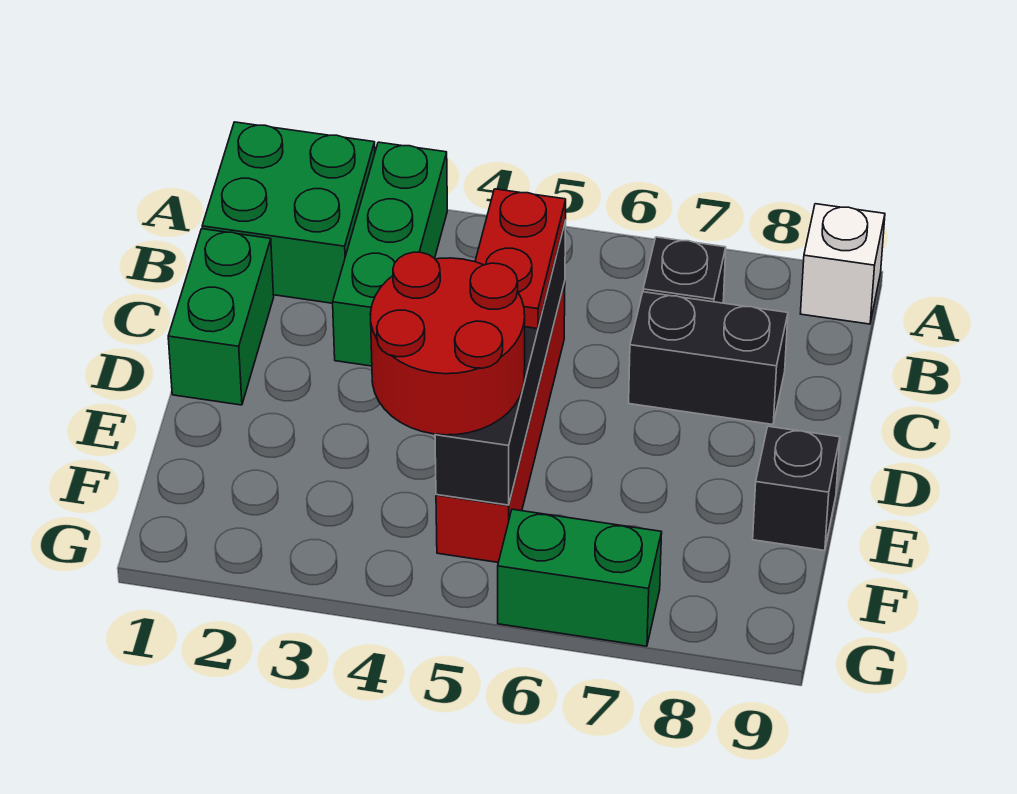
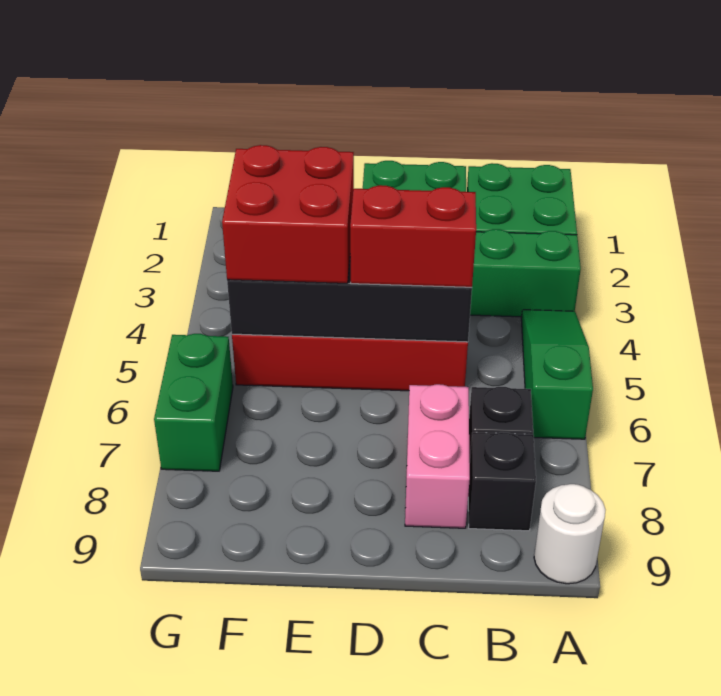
none -> green 1x3 slope [521,310,593,439]
white 1x1 brick [800,204,885,324] -> white 1x1 round brick [534,484,605,584]
red 1x2 plate [475,189,566,329] -> red 1x2 brick [350,185,476,287]
black 1x2 brick [629,292,788,424] -> pink 1x2 brick [405,384,470,528]
red 2x2 round brick [370,252,525,435] -> red 2x2 brick [222,145,354,283]
black 1x1 brick [753,426,840,550] -> black 1x1 brick moved to [468,432,536,531]

